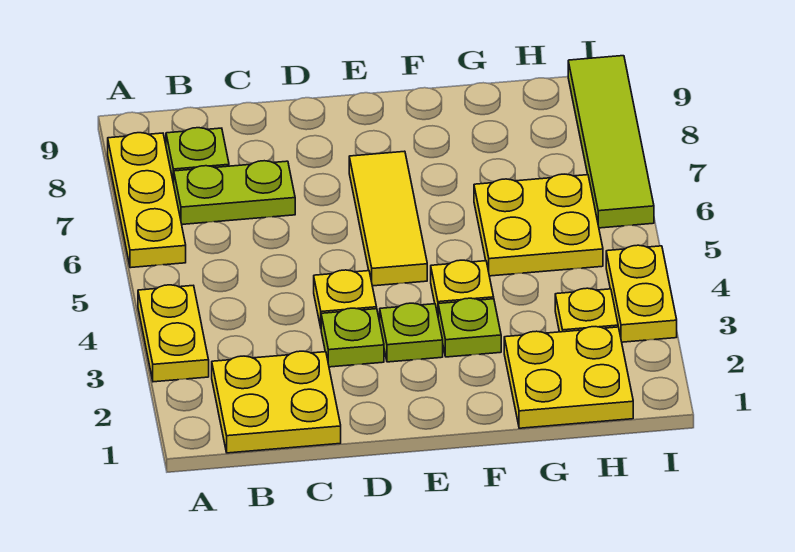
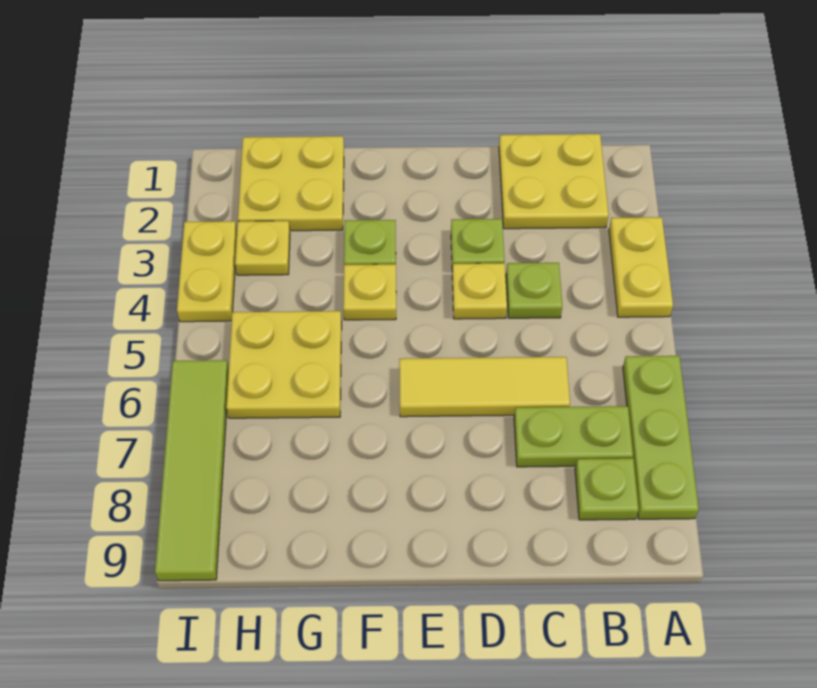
yellow 1x3 plate [108,133,186,268] -> lime 1x3 plate [623,356,699,519]
lime 1x1 plate [380,303,443,362] -> lime 1x1 plate moved to [506,263,562,318]
yellow 1x3 tile [349,151,427,286] -> yellow 1x3 tile turned to [399,357,570,417]

